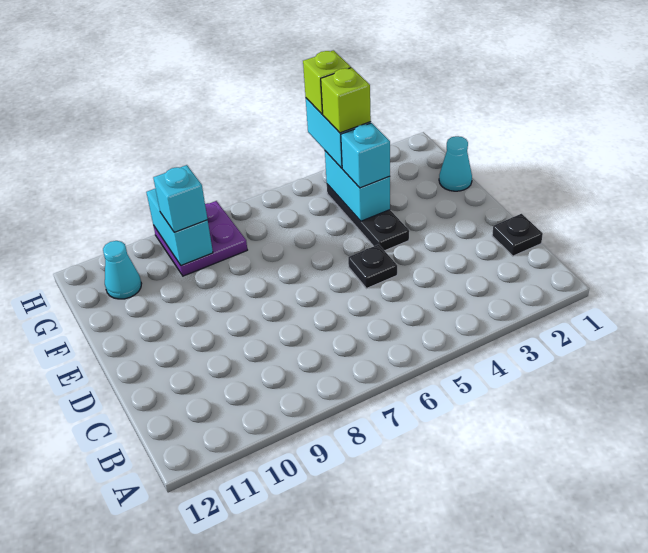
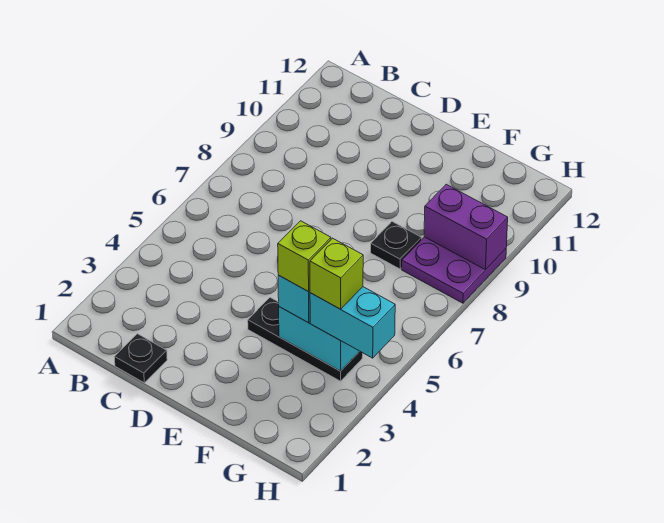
black 1x1 plate [348,244,397,289] -> black 1x1 plate moved to [371,222,422,269]
cyan 1x1 cone [439,136,472,191] -> none
cyan 1x2 brick [146,189,213,266] -> purple 1x2 brick [424,184,508,270]
cyan 1x1 brick [153,165,207,232] -> none
cyan 1x1 cone [103,241,142,299] -> none
lime 1x1 brick [303,50,351,114] -> lime 1x1 brick moved to [278,221,331,292]

